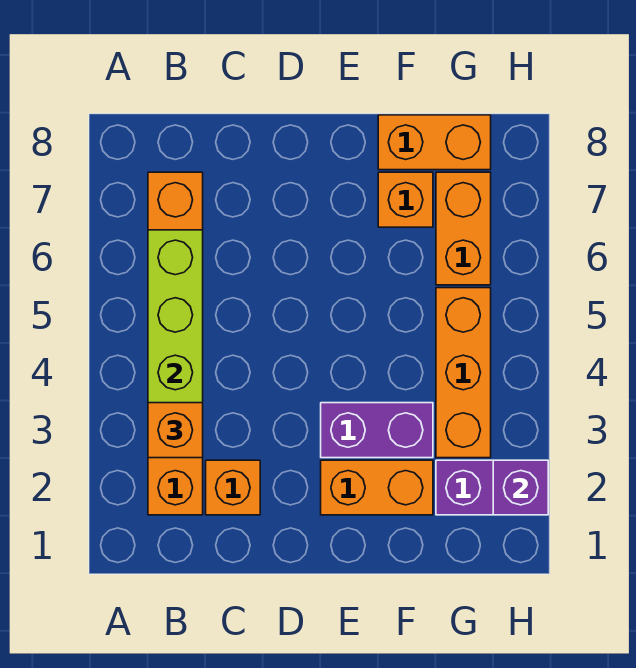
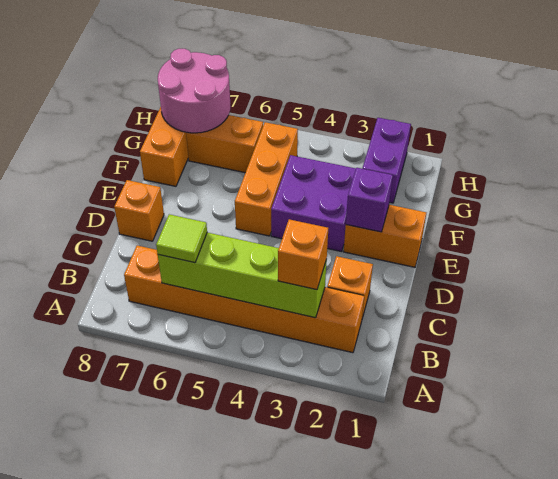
none -> lime 1x1 tile [156,214,207,263]
orange 1x2 brick [321,460,433,515] -> orange 1x2 brick turned to [344,205,426,267]
purple 1x2 brick [321,403,433,458] -> purple 2x2 brick [271,155,356,252]
orange 1x1 brick [378,172,433,227] -> orange 1x1 brick moved to [114,180,164,241]
orange 1x3 brick [436,288,491,458] -> orange 1x3 brick turned to [235,122,298,236]
none -> pink 2x2 round brick [158,49,230,133]
purple 1x1 brick [493,460,548,515] -> purple 1x1 brick moved to [346,168,393,232]

